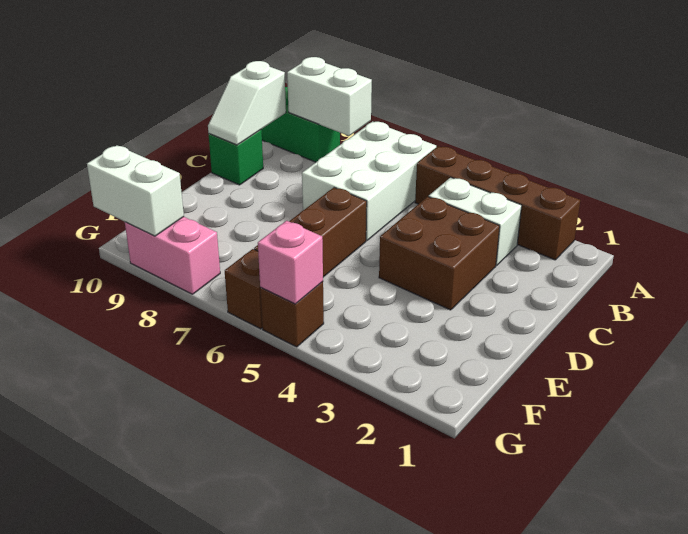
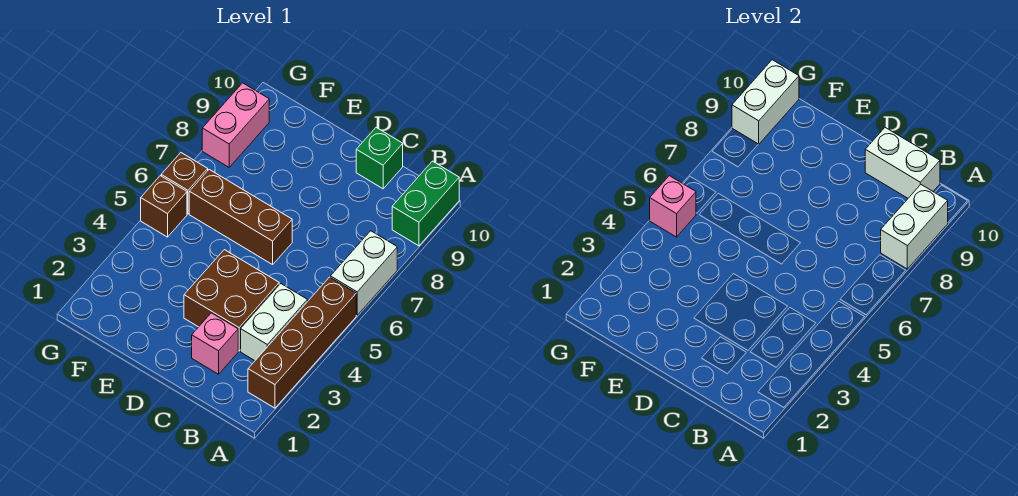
white 2x3 brick [302,121,436,240] -> white 1x2 brick [330,231,397,315]
white 1x2 slope [208,61,286,145] -> white 1x2 brick [865,128,940,198]
none -> pink 1x1 brick [192,313,238,374]

